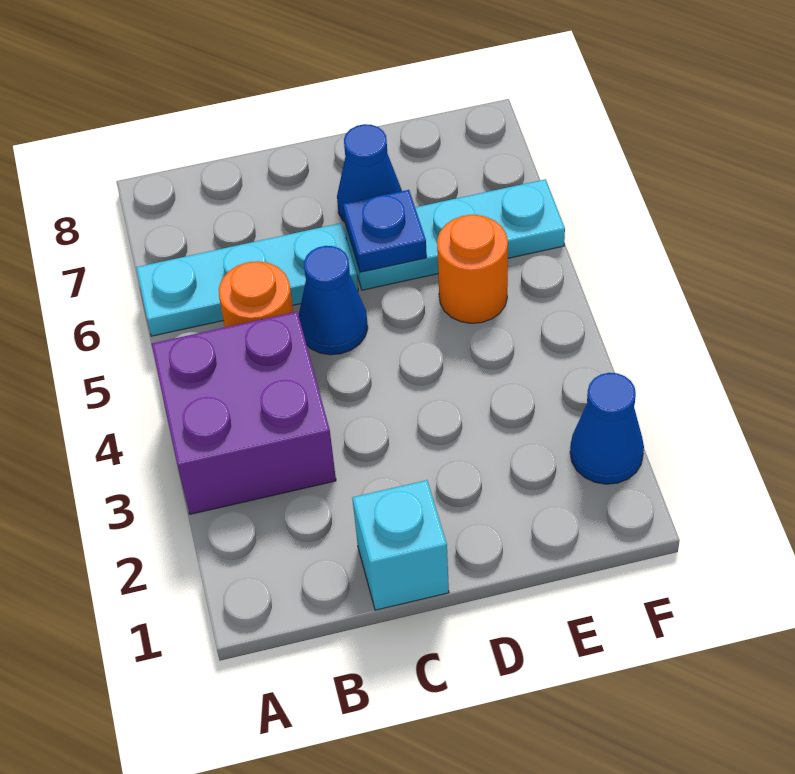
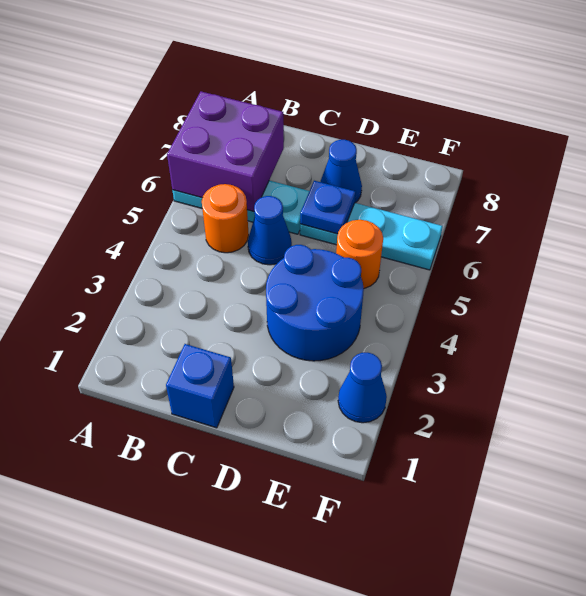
purple 2x2 brick [152,312,336,514] -> purple 2x2 brick moved to [167,91,284,212]
cyan 1x1 brick [352,480,449,610] -> blue 1x1 brick [166,344,234,428]
none -> blue 2x2 round brick [266,245,364,361]

